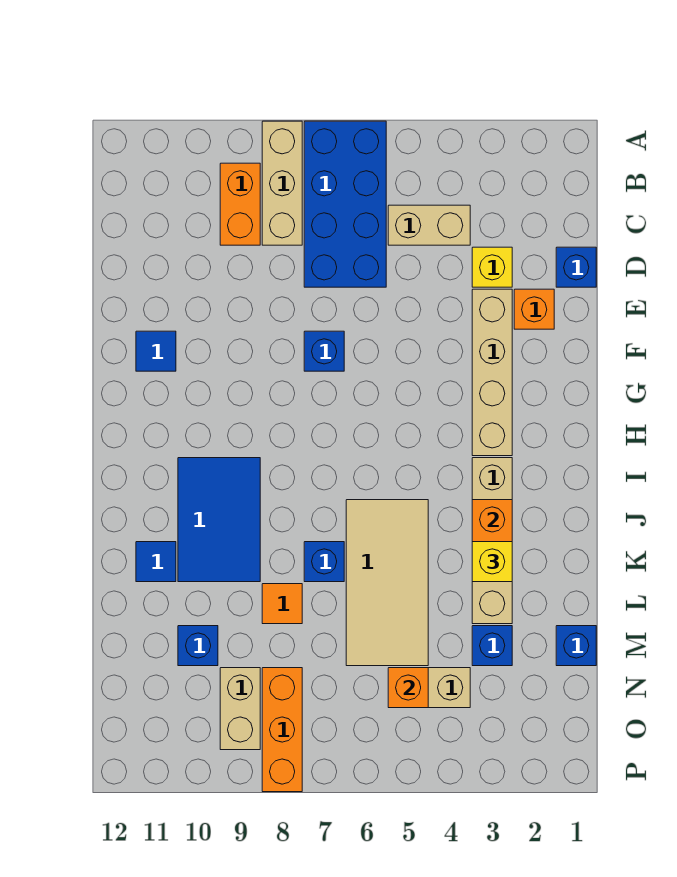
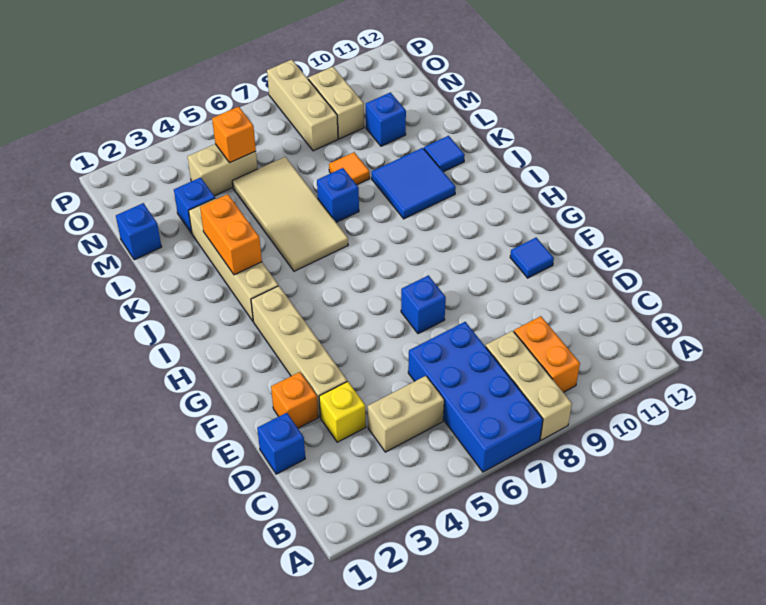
blue 2x3 tile [178,458,260,582] -> blue 2x2 tile [372,148,456,219]
yellow 1x1 brick [472,542,512,582] -> none
orange 1x3 brick [262,668,302,792] -> tan 1x3 brick [267,60,338,151]

